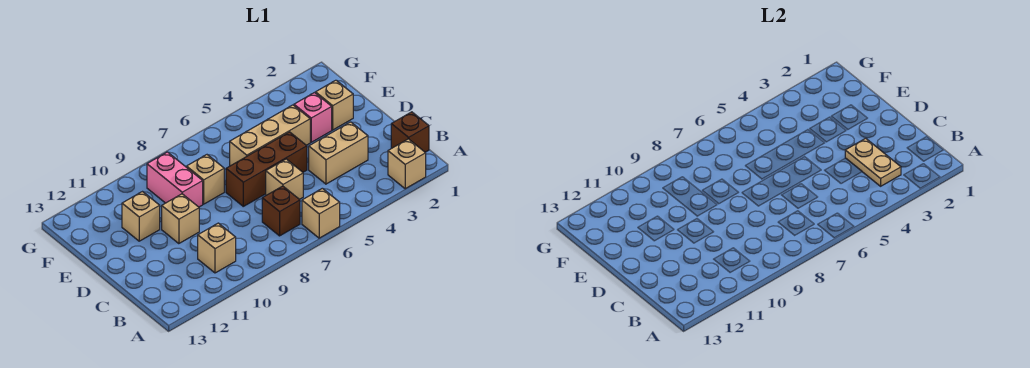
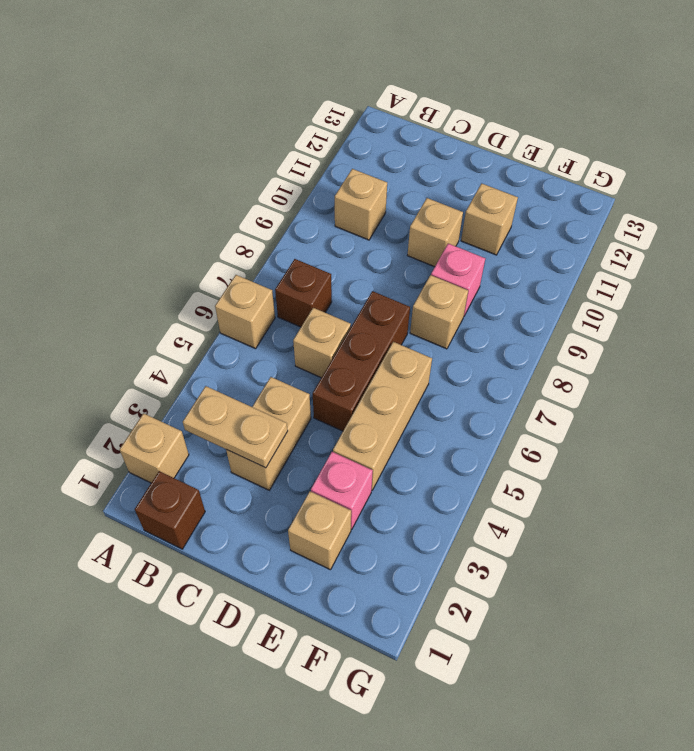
pink 1x2 brick [147,152,203,207] -> pink 1x1 brick [431,243,485,316]

